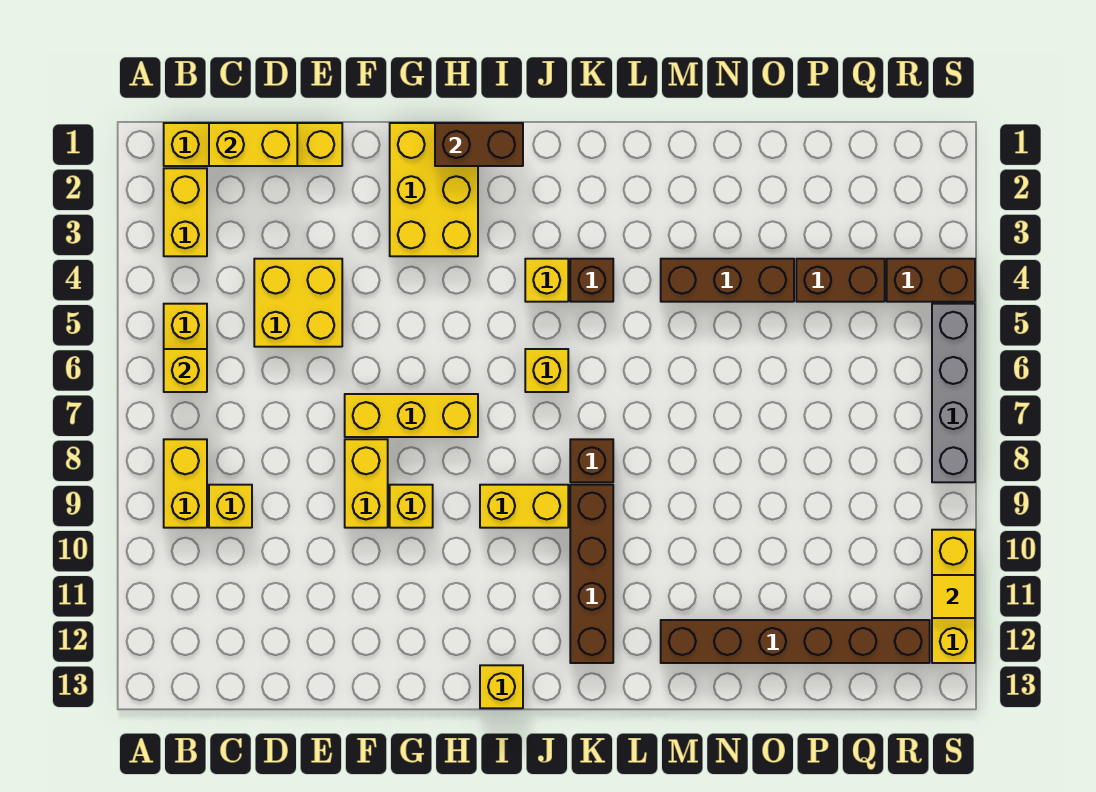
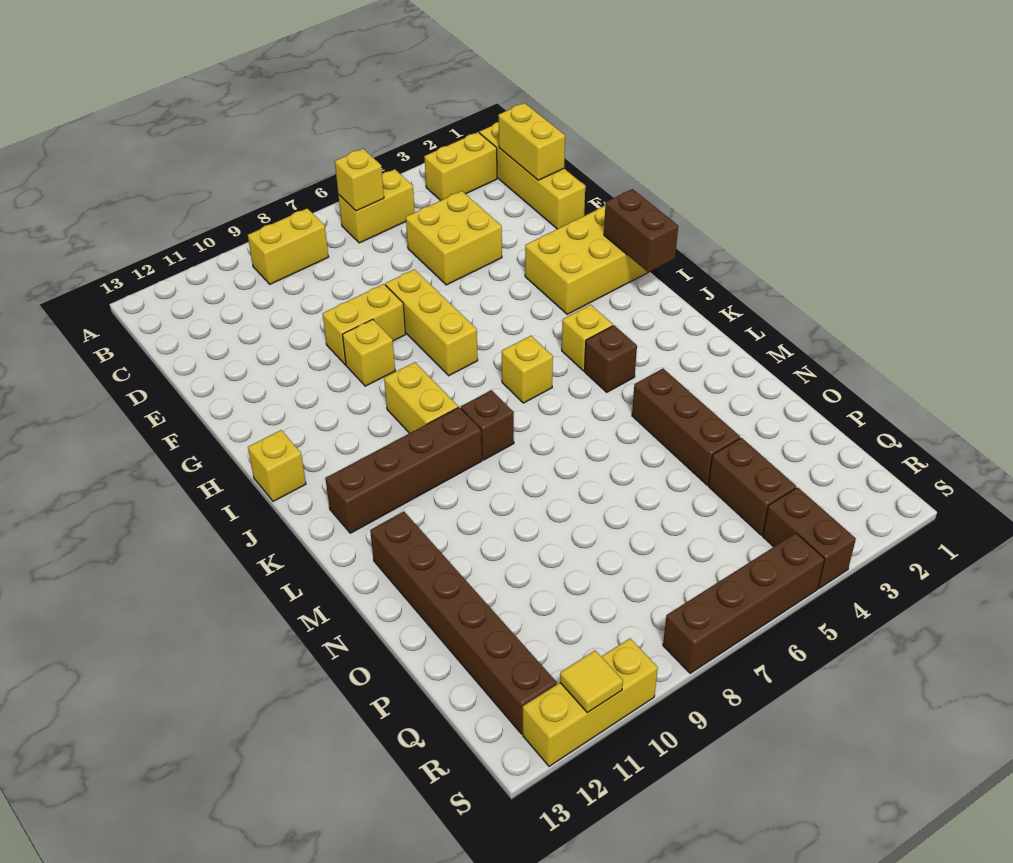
yellow 1x1 brick [209,485,252,528] -> none
grey 1x4 brick [932,304,975,482] -> brown 1x4 brick [663,533,825,673]

